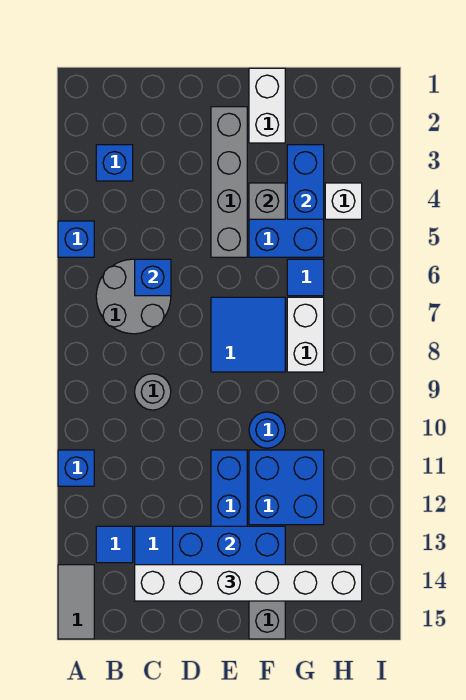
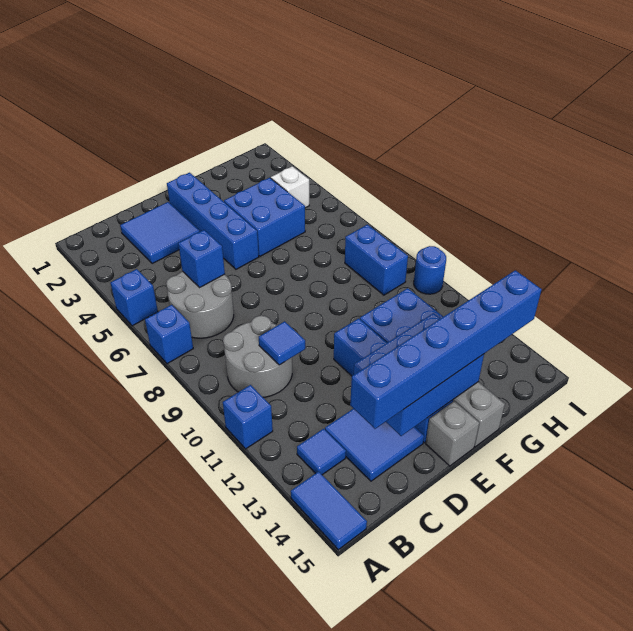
grey 1x2 tile [58,565,94,639] -> blue 1x2 tile [291,471,367,550]
blue 1x1 brick [96,145,133,181] -> blue 1x1 brick moved to [145,305,193,364]
grey 1x1 round brick [135,374,171,410] -> grey 2x2 round brick [223,316,292,397]
white 1x6 brick [135,565,362,601] -> blue 1x6 brick [350,270,542,429]
grey 1x4 brick [211,107,247,257] -> blue 1x4 brick [167,173,259,269]
blue 2x2 tile [211,297,285,372] -> blue 2x2 tile moved to [120,202,200,264]
white 1x2 brick [249,68,285,143] -> none
grey 1x1 brick [249,183,285,219] -> grey 1x1 brick moved to [426,401,479,466]
blue 1x1 round brick [249,412,285,448] -> blue 1x1 round brick moved to [414,246,446,294]
blue 1x2 brick [287,145,324,219] -> blue 1x2 brick moved to [345,225,408,295]
blue 1x1 tile [287,259,324,296] -> blue 1x1 tile moved to [259,321,305,365]
white 1x2 brick [287,297,324,372] -> none

